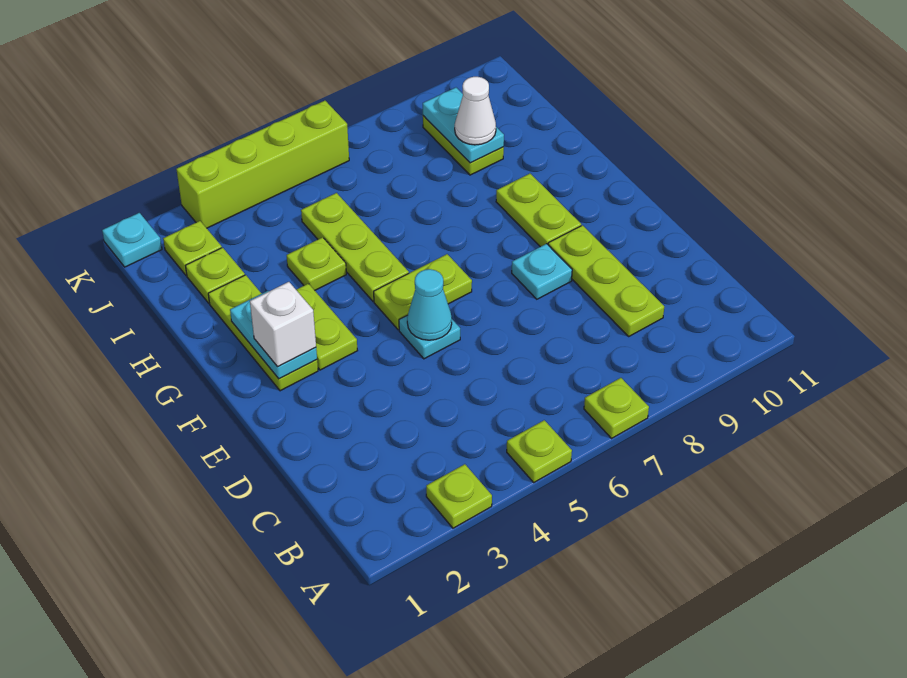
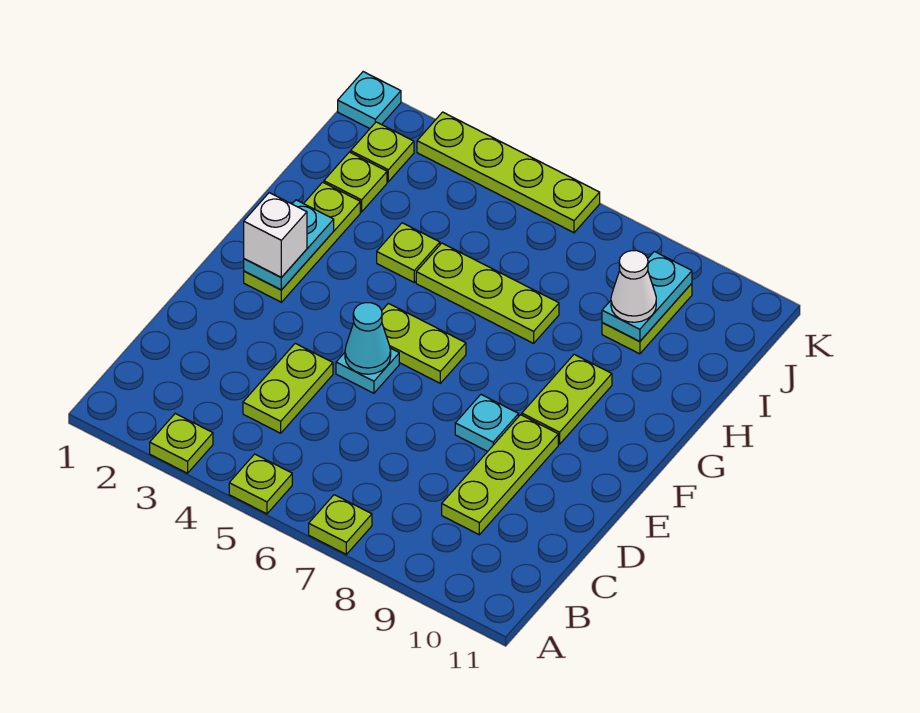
lime 1x2 plate [296,284,358,370] -> lime 1x2 plate moved to [243,343,333,433]
lime 1x3 plate [301,193,409,301] -> lime 1x3 plate turned to [416,243,559,343]
lime 1x4 brick [176,101,349,228] -> lime 1x4 plate [417,112,600,233]

